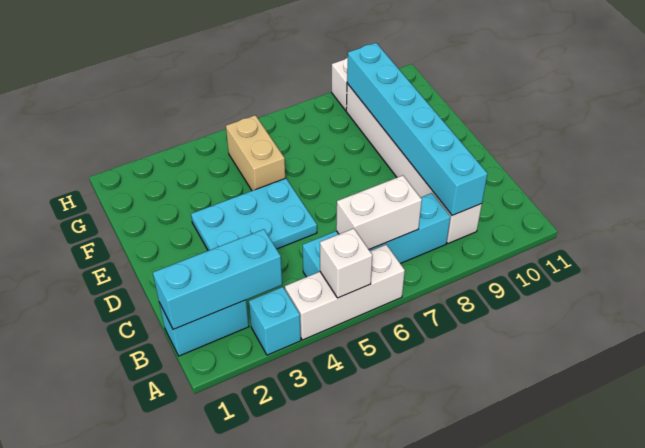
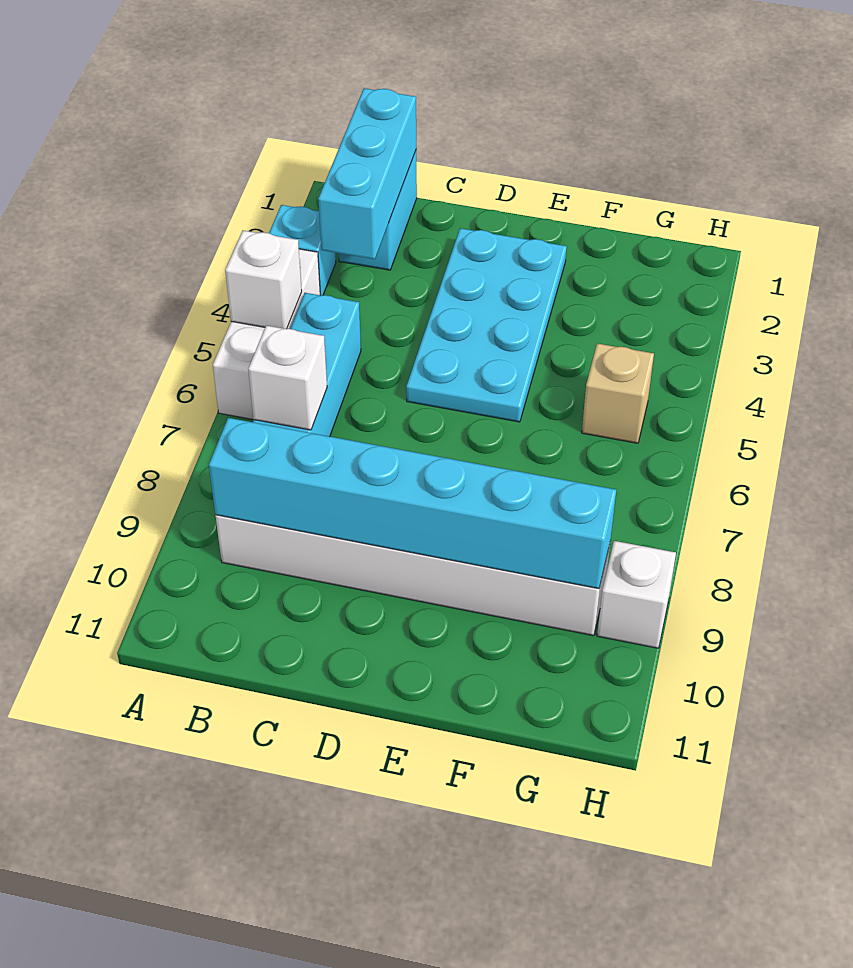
white 1x2 brick [336,175,422,249] -> white 1x1 brick [248,326,327,430]
cyan 2x3 plate [191,178,317,251] -> cyan 2x4 plate [406,228,567,422]
tan 1x2 brick [226,115,285,191] -> tan 1x1 brick [582,343,654,443]

